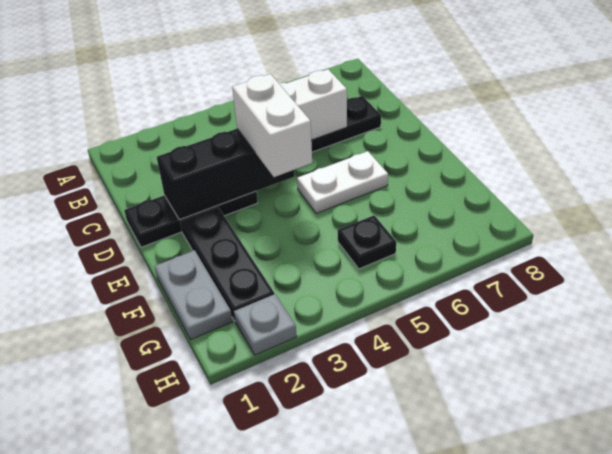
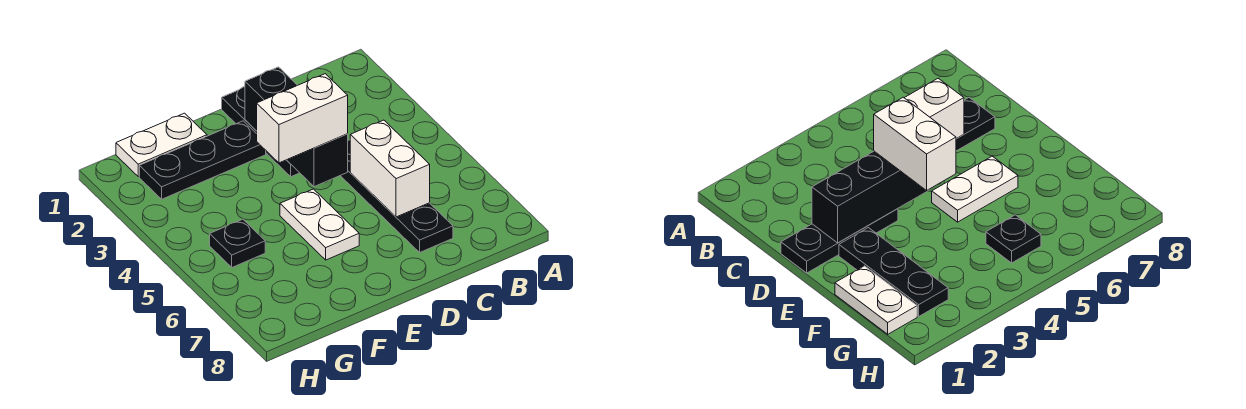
grey 1x2 plate [155,250,232,340] -> white 1x2 plate [116,113,207,177]
grey 1x1 plate [234,294,297,355] -> none

